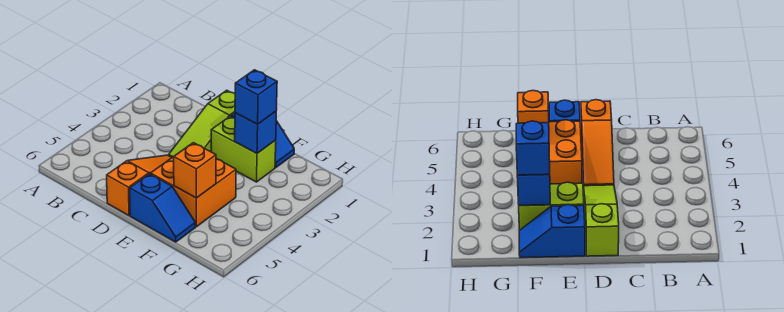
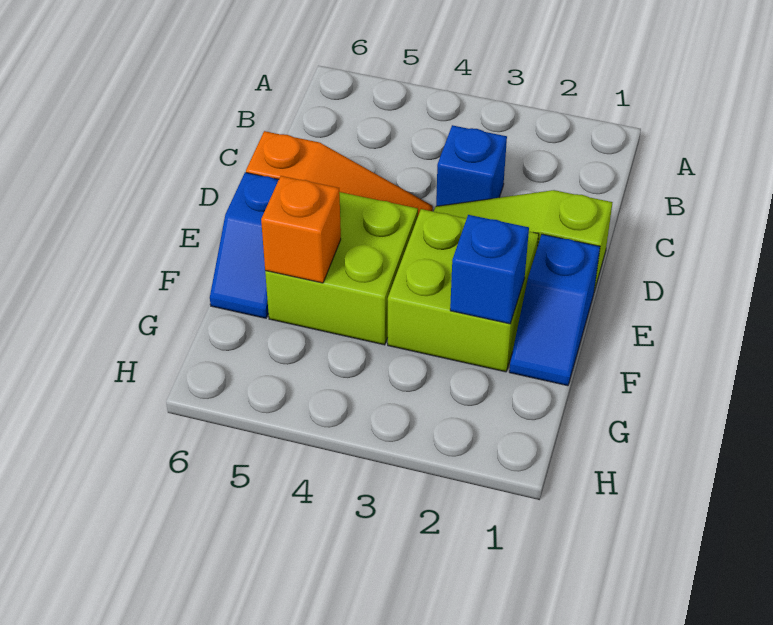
lime 1x2 brick [211,116,276,182] -> lime 2x2 brick [388,209,539,372]
orange 2x2 brick [151,157,236,227] -> lime 2x2 brick [265,192,418,345]
blue 1x1 brick [235,70,277,124] -> blue 1x1 brick moved to [436,125,507,206]

